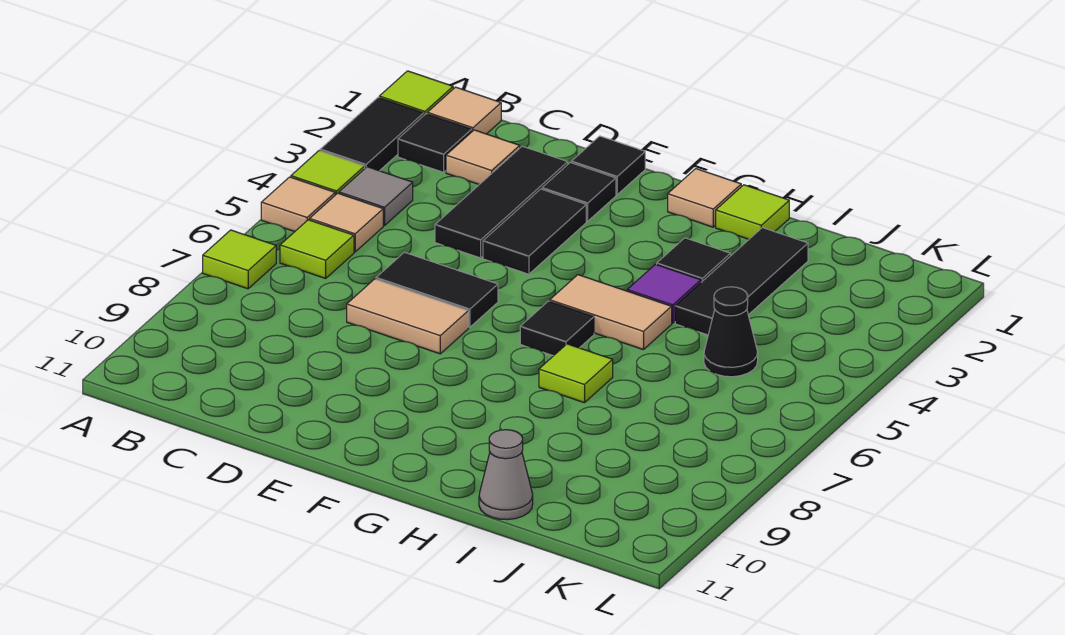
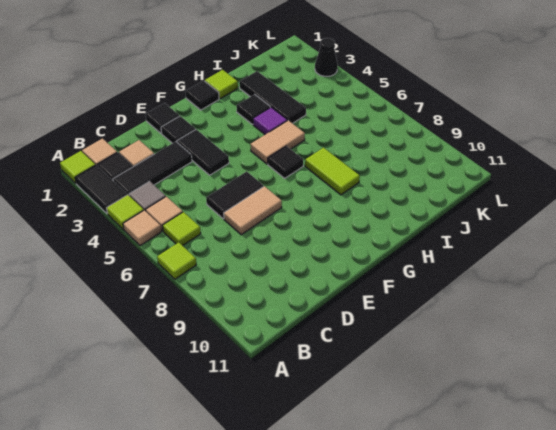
black 1x3 tile [435,146,568,258] -> black 1x3 tile turned to [113,142,192,195]
tan 1x1 tile [668,169,741,227] -> black 1x1 tile [185,81,219,110]
lime 1x1 tile [539,344,613,403] -> lime 1x2 tile [305,148,360,195]
grey 1x1 cone [479,430,533,520] -> none
black 1x1 cone [704,287,758,377] -> black 1x1 cone moved to [315,38,338,76]

